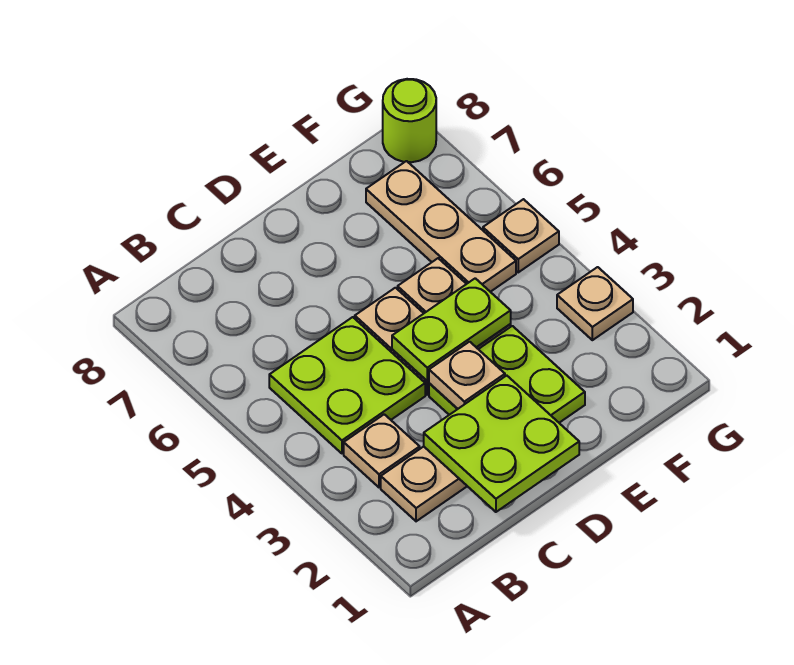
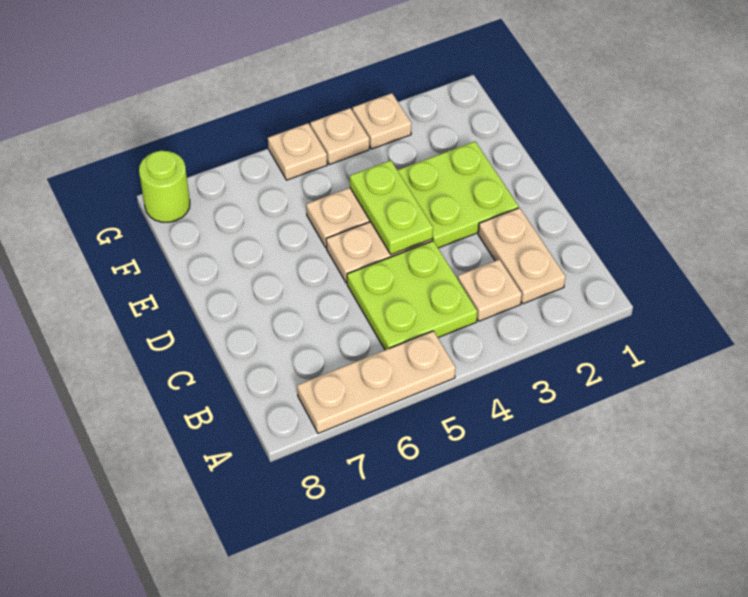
lime 2x2 plate [424,376,579,512] -> none
tan 1x1 plate [429,342,505,409] -> tan 1x1 plate moved to [310,108,369,165]
tan 1x3 plate [366,161,516,292] -> tan 1x3 plate moved to [297,331,456,433]

